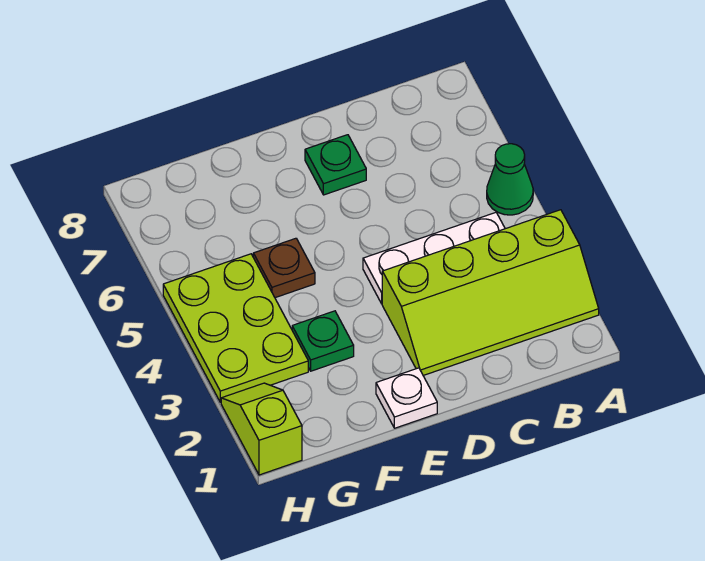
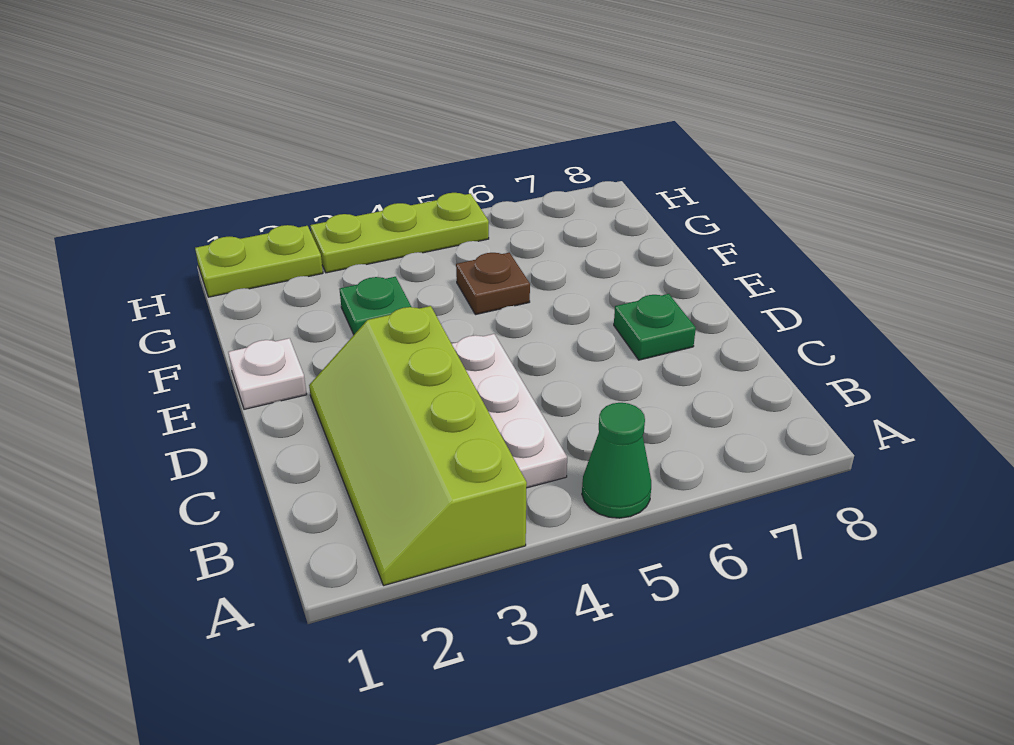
lime 2x3 plate [163,254,308,402] -> lime 1x3 plate [310,193,489,273]
lime 1x2 slope [221,383,302,475] -> lime 1x2 plate [195,225,323,297]

